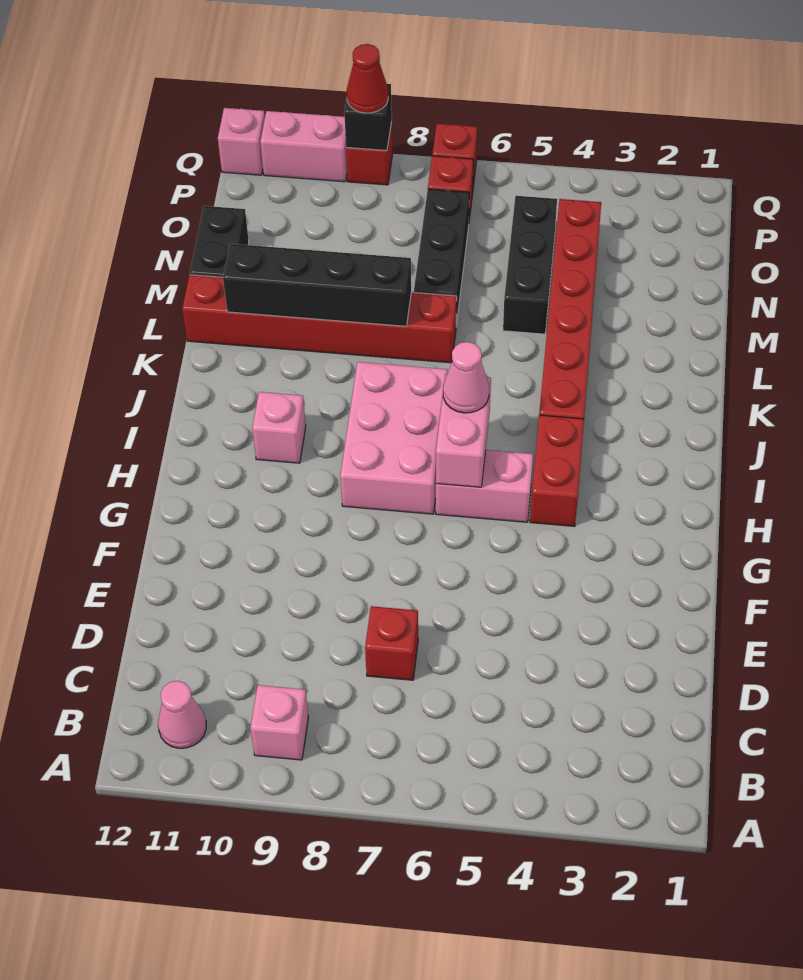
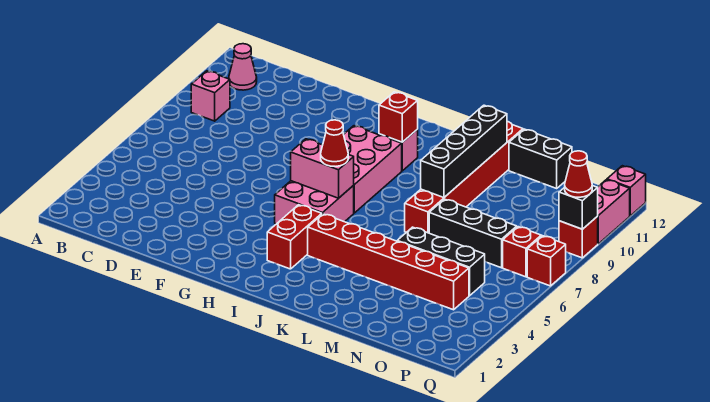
red 1x1 brick [365,606,418,680] -> red 1x1 brick moved to [379,92,418,142]
red 1x2 brick [530,415,584,526] -> red 1x2 brick turned to [267,205,322,269]
pink 1x2 brick [436,450,533,522] -> pink 2x2 brick [275,181,354,224]
pink 2x3 brick [340,362,448,514] -> pink 2x3 brick turned to [344,126,402,213]
pink 1x1 cone [443,342,489,413] -> red 1x1 cone [321,120,348,166]

